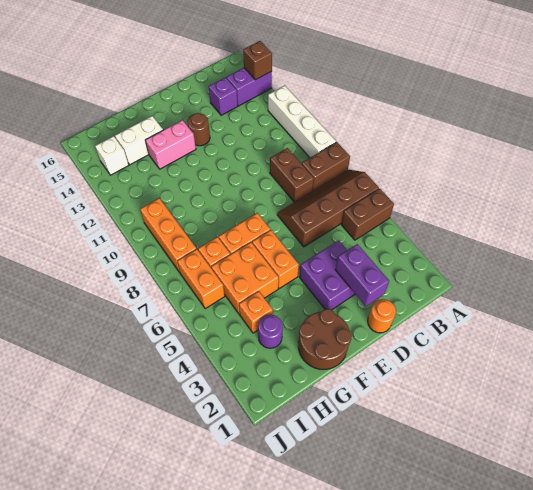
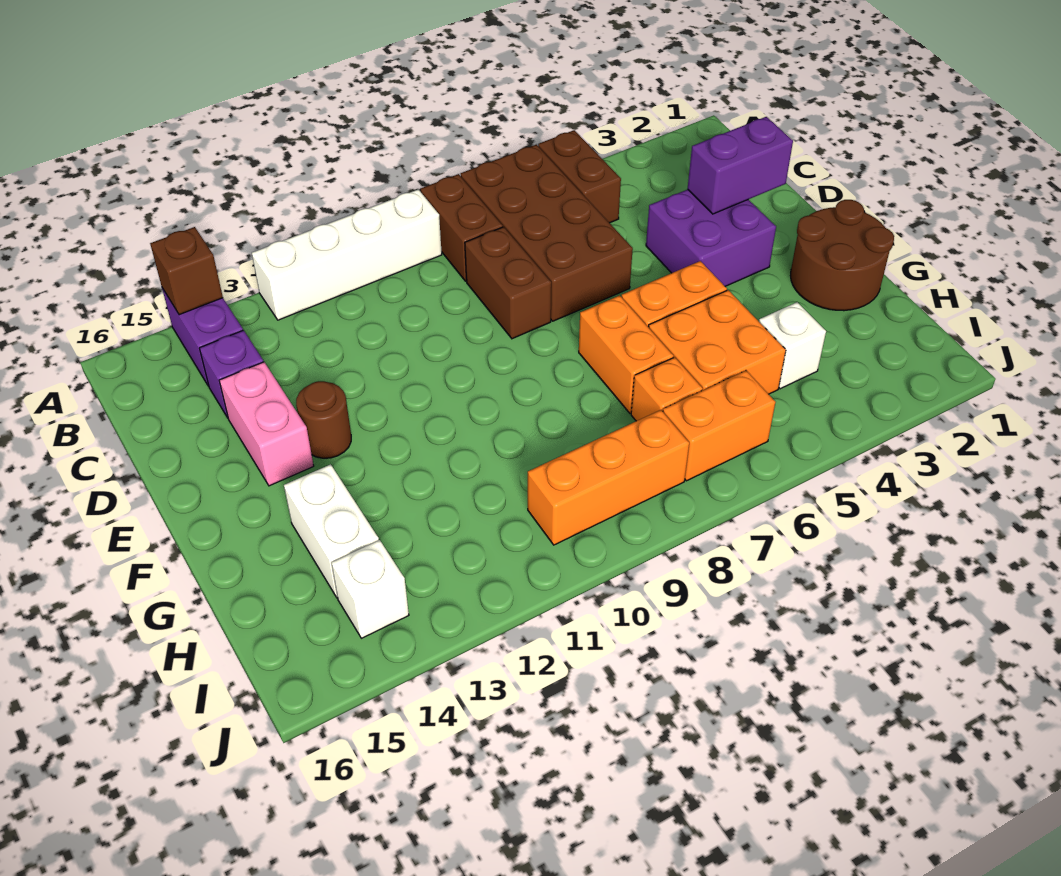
brown 2x4 slope [277,170,379,247] -> brown 2x4 brick [461,145,633,321]
brown 1x2 brick [270,148,314,202] -> brown 1x2 brick turned to [465,227,551,339]
orange 1x1 round brick [368,299,396,333] -> none
pink 1x2 brick [145,120,196,169] -> pink 1x2 brick moved to [219,362,314,486]
purple 1x1 round brick [258,315,283,348] -> none
orange 1x1 brick [239,291,273,333] -> white 1x1 brick [759,302,826,389]

